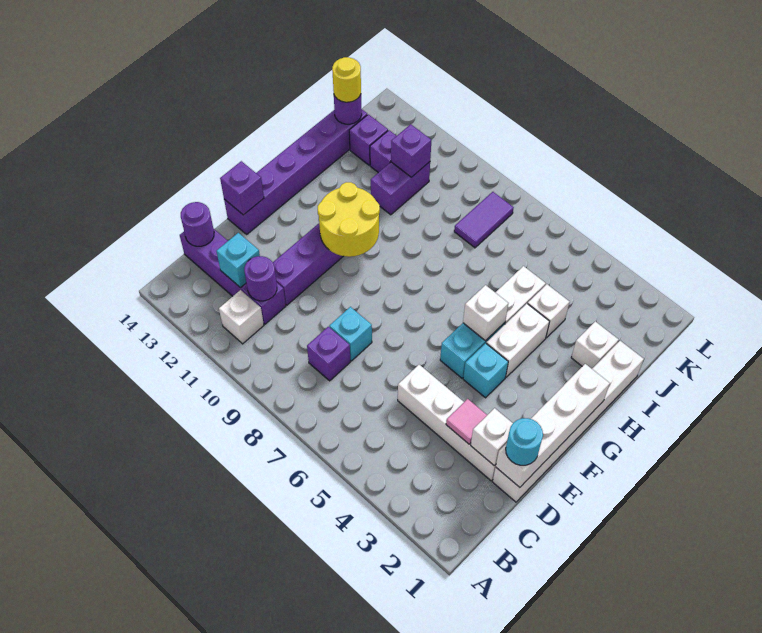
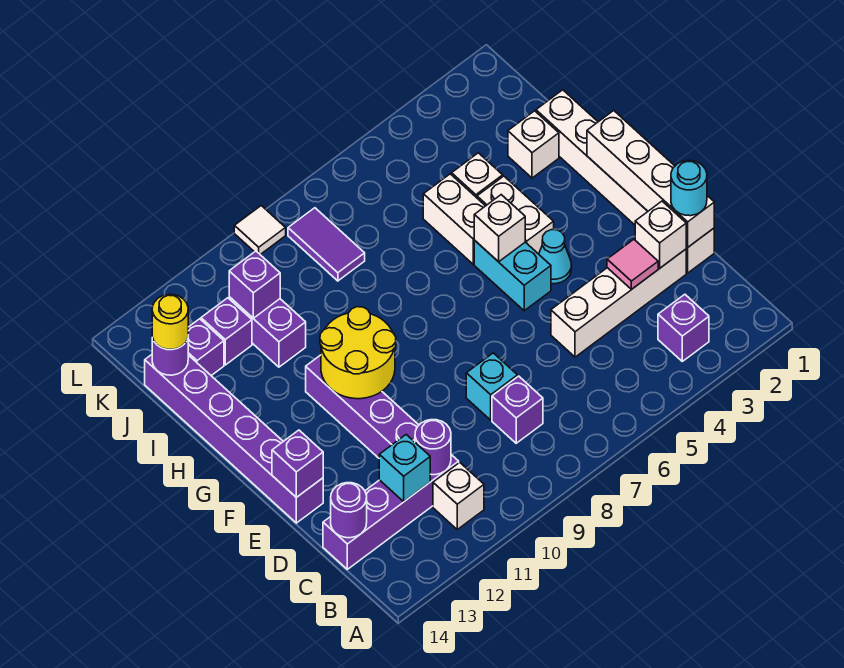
none -> purple 1x1 brick [658,294,709,361]
cyan 1x1 brick [463,343,508,398] -> cyan 1x1 cone [539,230,572,284]
none -> white 1x1 tile [234,206,286,254]

